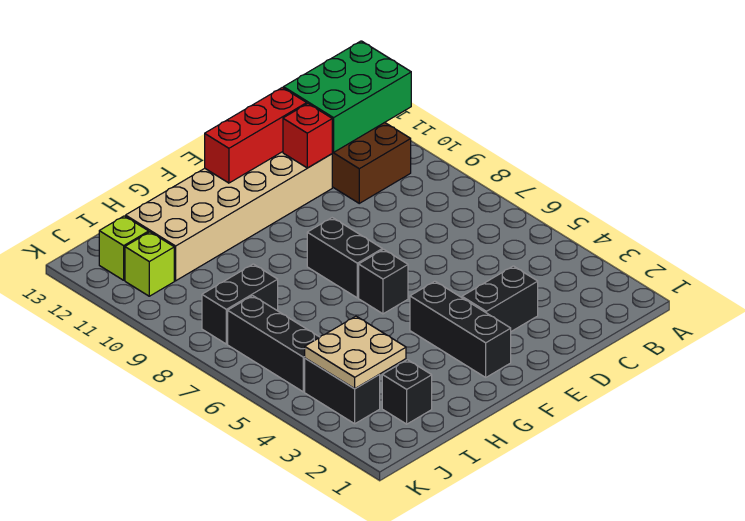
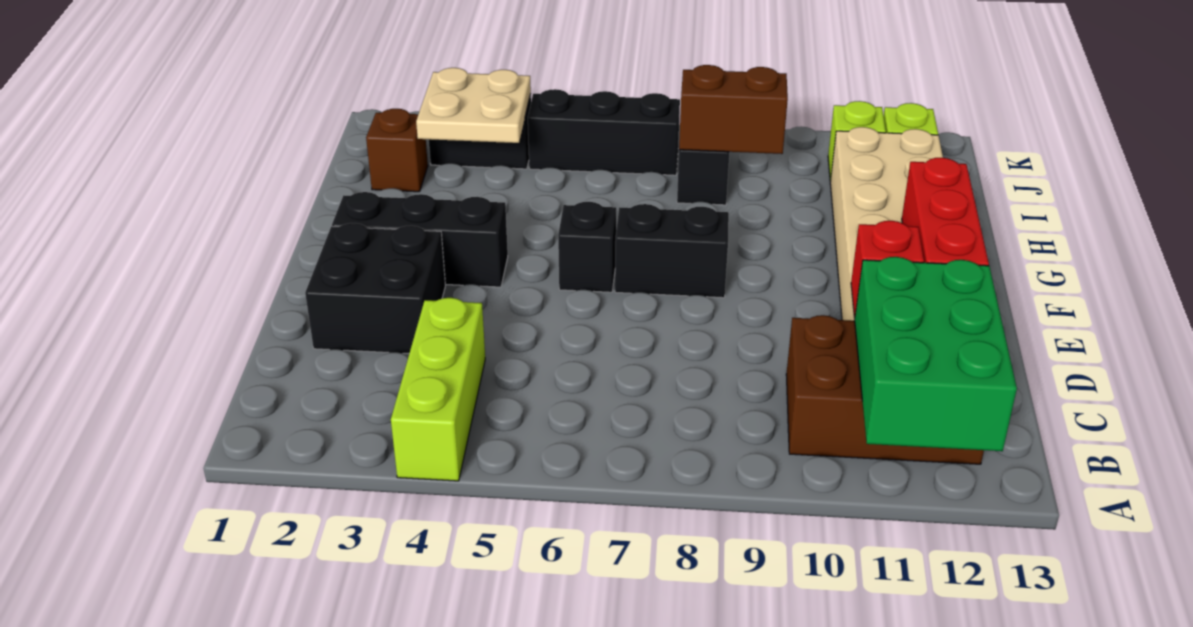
none -> lime 1x3 brick [391,298,485,481]
black 1x2 brick [462,266,538,331] -> black 2x2 brick [305,223,445,353]
black 1x1 brick [382,360,432,424] -> brown 1x1 brick [366,109,428,192]
none -> brown 1x2 brick [679,65,788,154]

